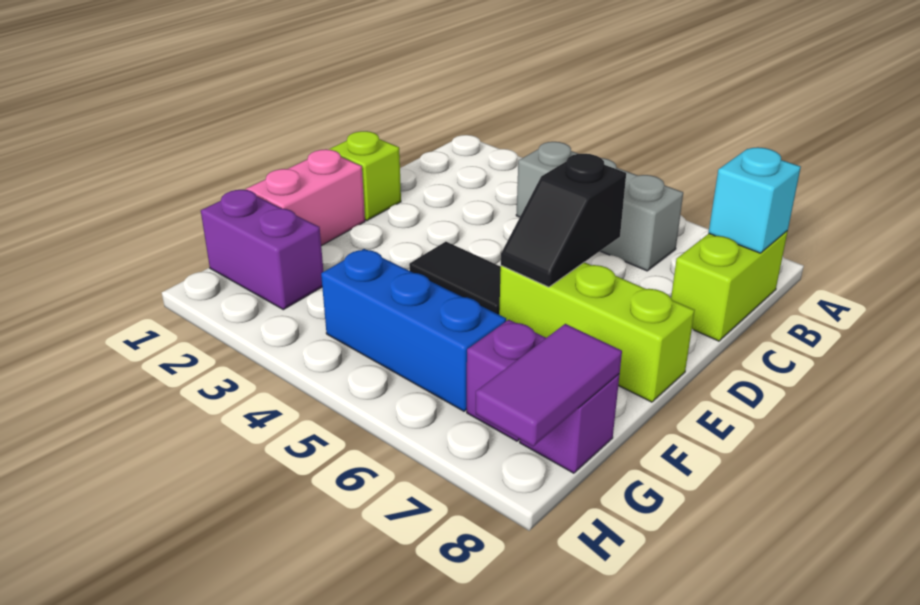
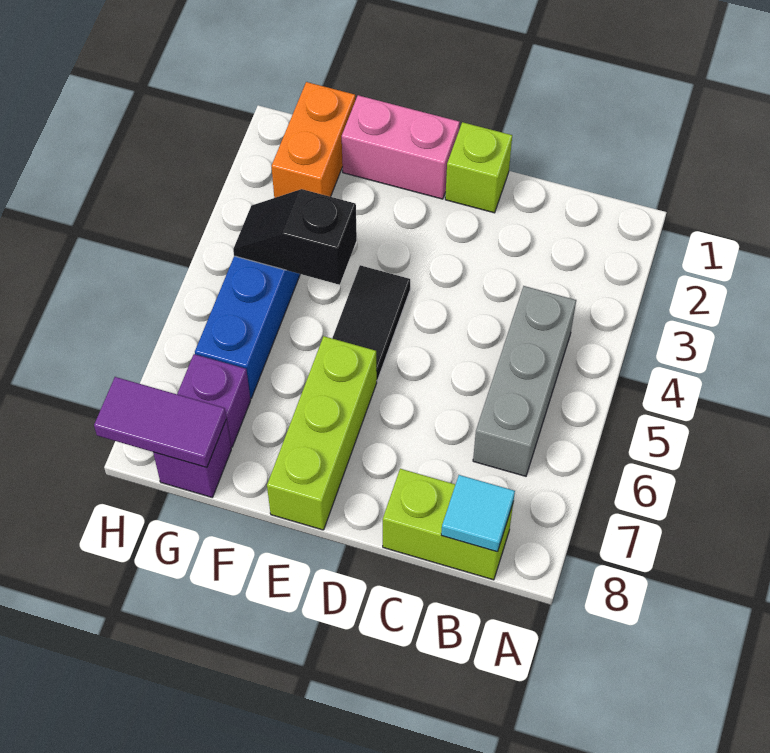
cyan 1x1 brick [709,147,801,253] -> cyan 1x1 tile [441,475,515,552]
black 1x2 slope [501,154,626,287] -> black 1x2 slope moved to [233,189,357,285]
purple 1x2 brick [201,190,323,310] -> orange 1x2 brick [271,82,355,198]

